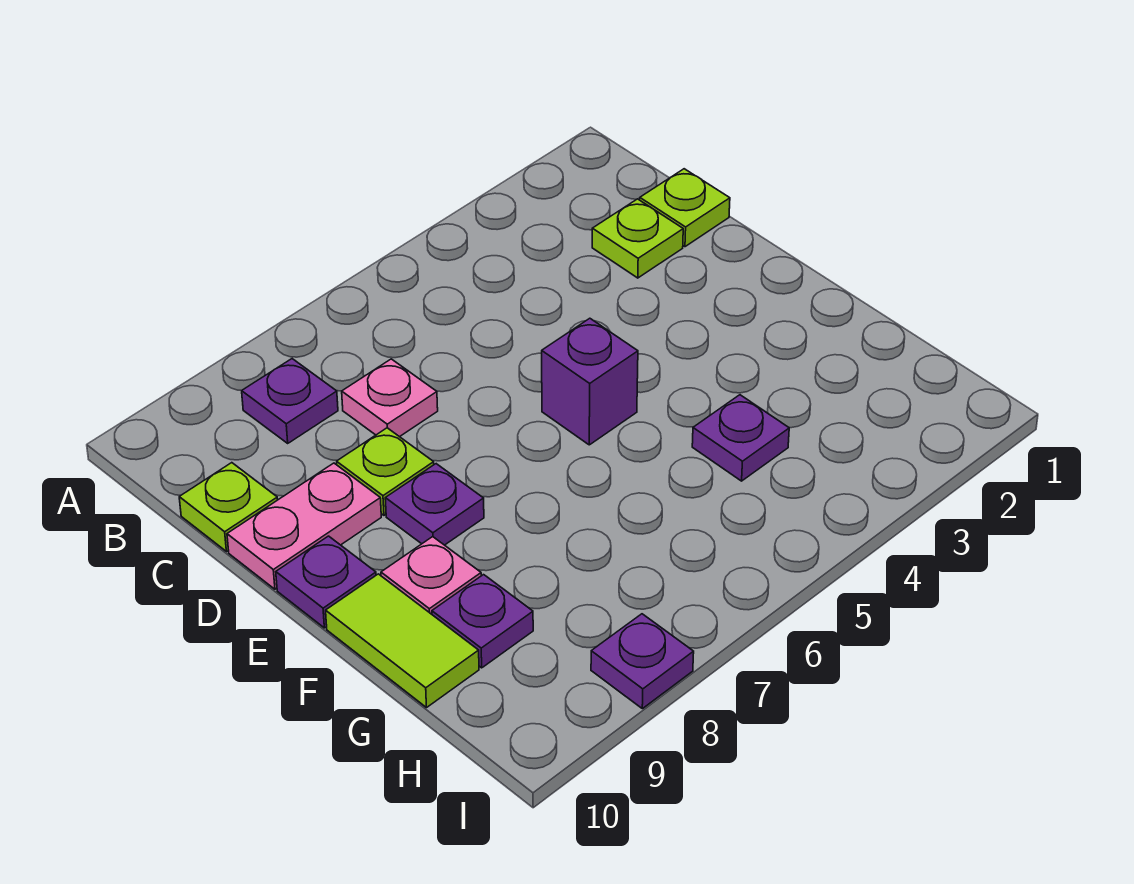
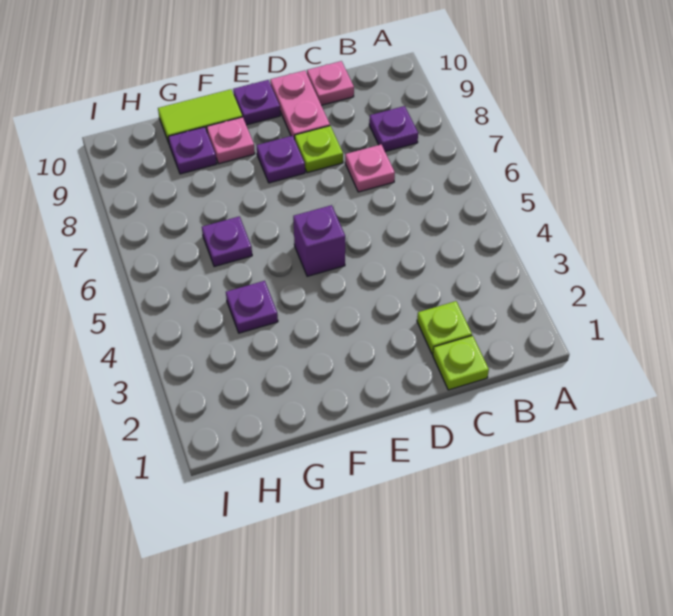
lime 1x1 plate [179,463,278,551] -> pink 1x1 plate [307,61,354,105]
purple 1x1 plate [591,614,694,709] -> purple 1x1 plate moved to [202,216,252,267]

